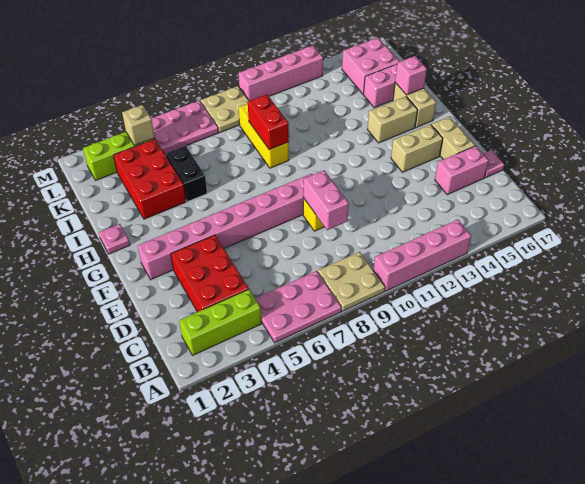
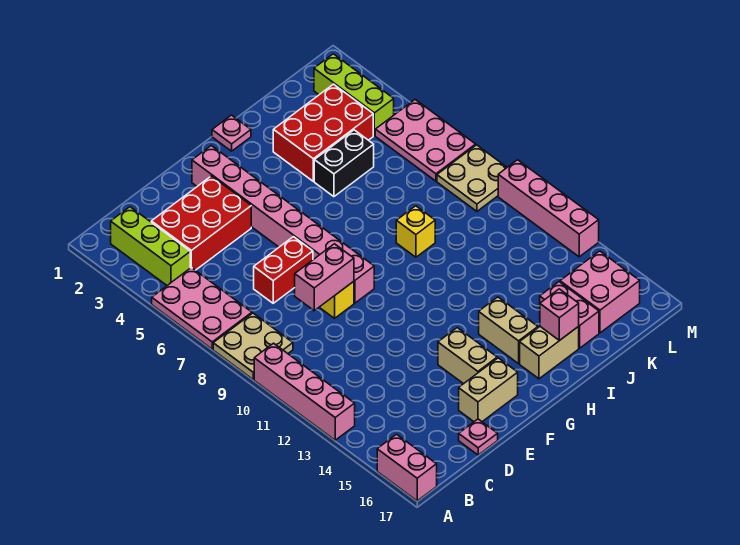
pink 1x2 brick [435,146,489,195] -> pink 1x2 brick moved to [377,434,437,501]
yellow 1x3 brick [239,104,289,168] -> yellow 1x1 brick [396,206,435,257]
red 1x2 brick [248,95,289,150] -> red 1x2 brick moved to [254,237,313,303]
tan 1x1 brick [122,105,155,146] -> none

